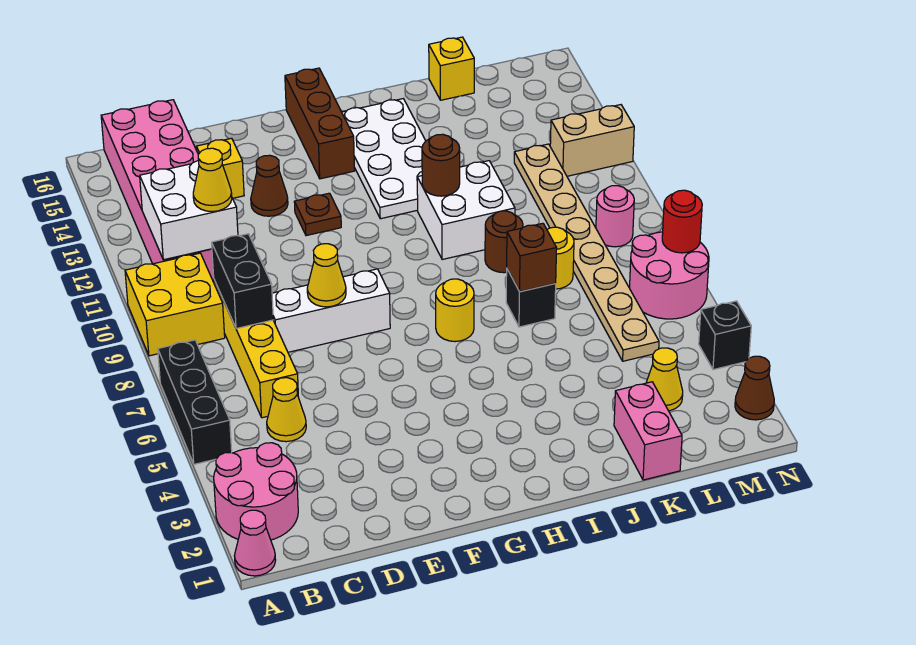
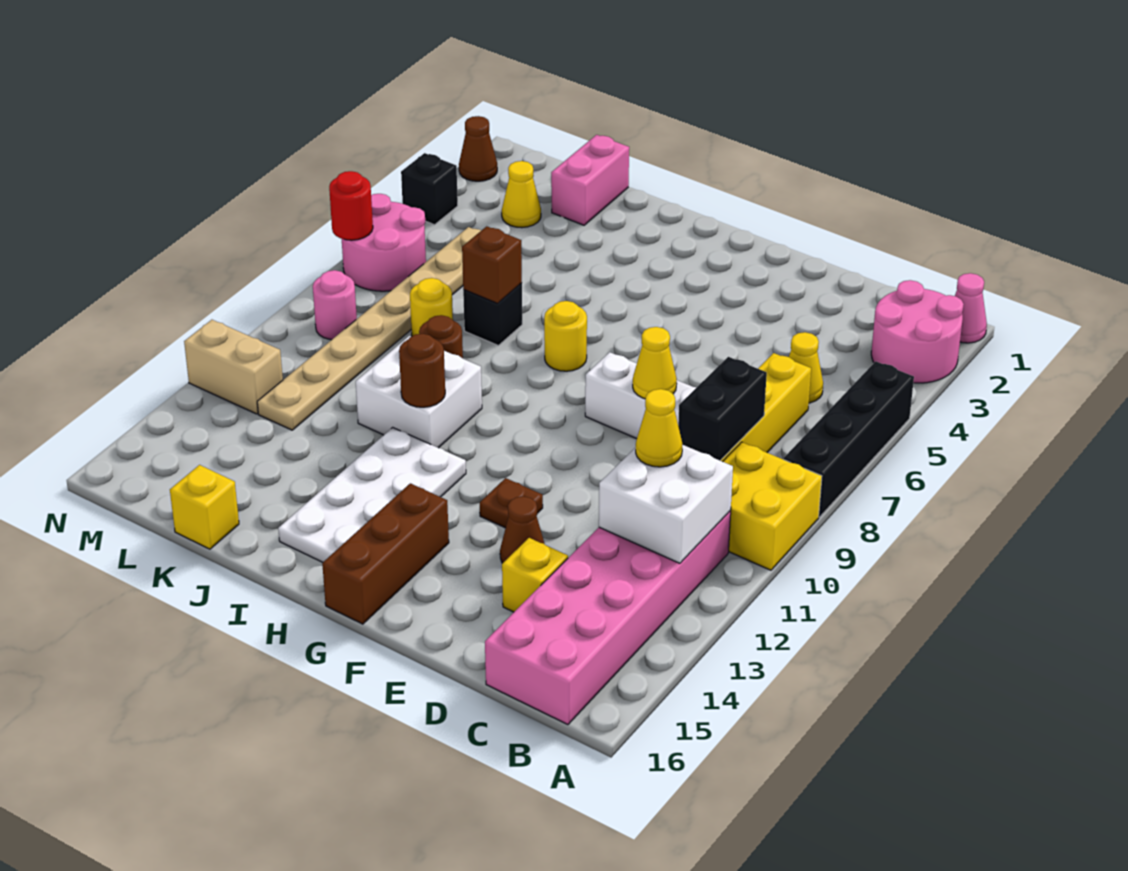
black 1x3 brick [158,340,232,464] -> black 1x4 brick [784,361,914,517]

